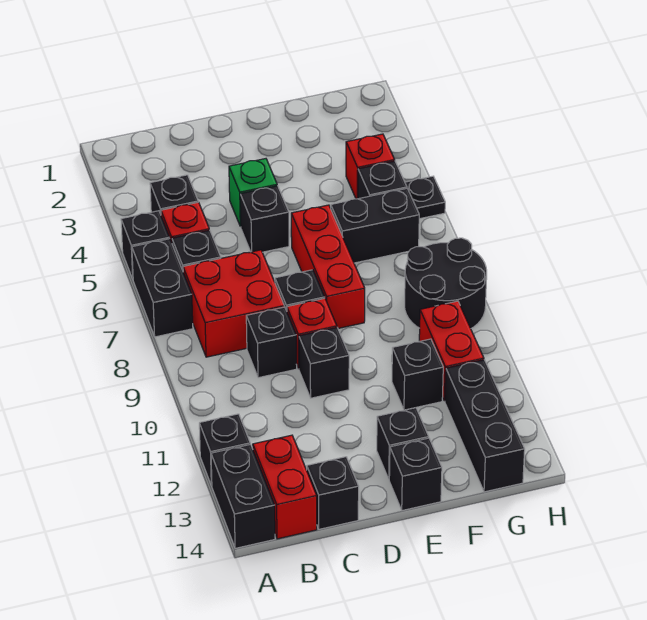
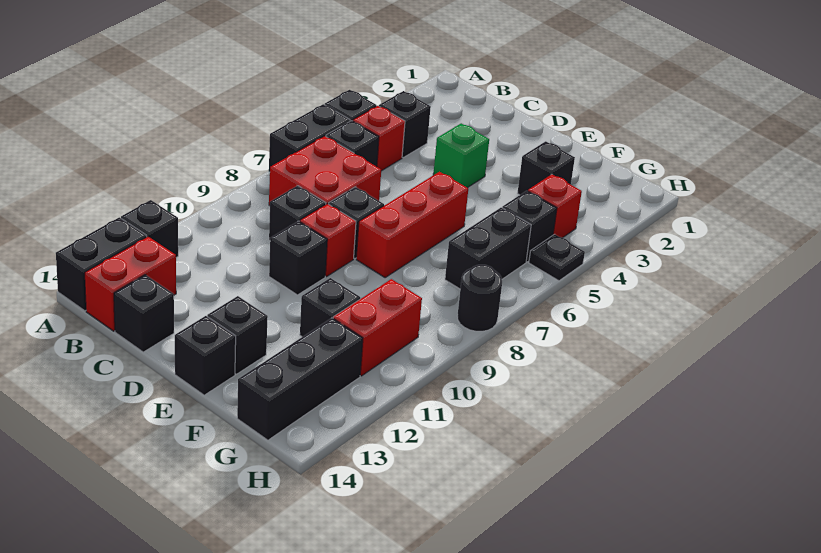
black 1x1 brick [240,186,289,252] -> black 1x1 brick moved to [517,141,575,195]
black 1x2 brick [331,188,419,263] -> black 1x2 brick turned to [445,208,531,289]
black 2x2 round brick [405,238,487,328] -> black 1x1 round brick [457,265,502,331]

